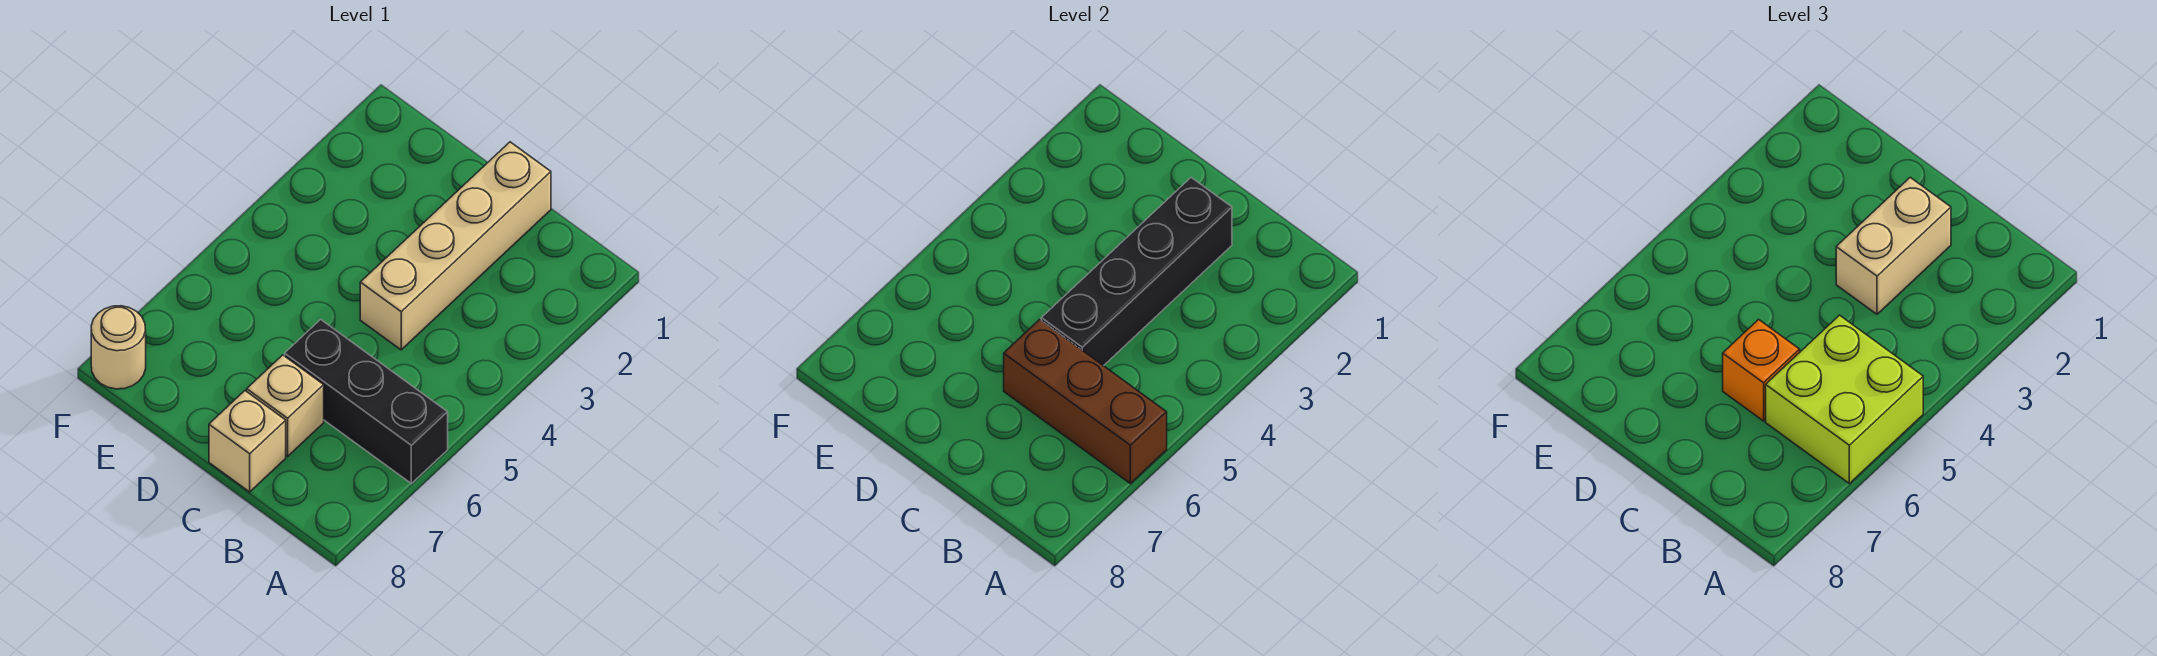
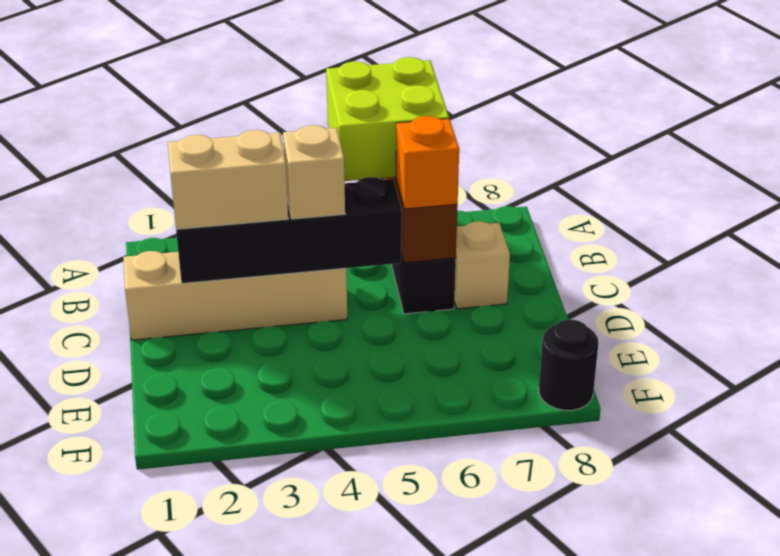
tan 1x1 brick [209,391,286,492] -> tan 1x1 brick moved to [283,125,345,219]
tan 1x1 round brick [91,306,146,389] -> black 1x1 round brick [539,319,598,410]

